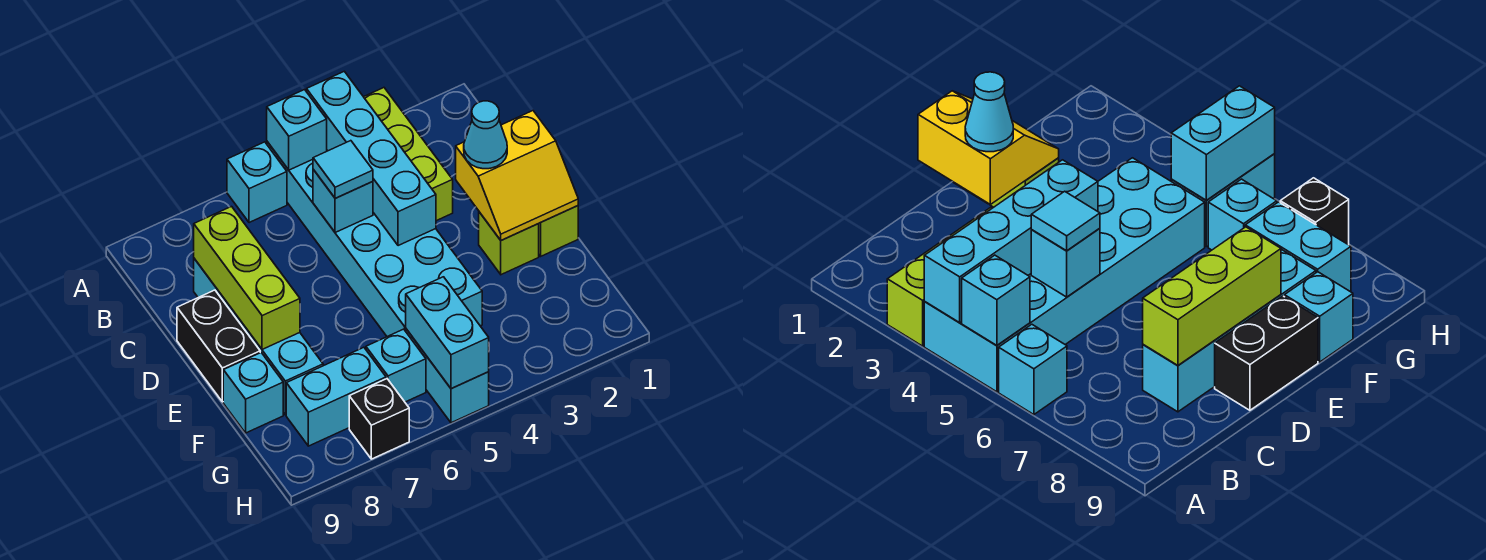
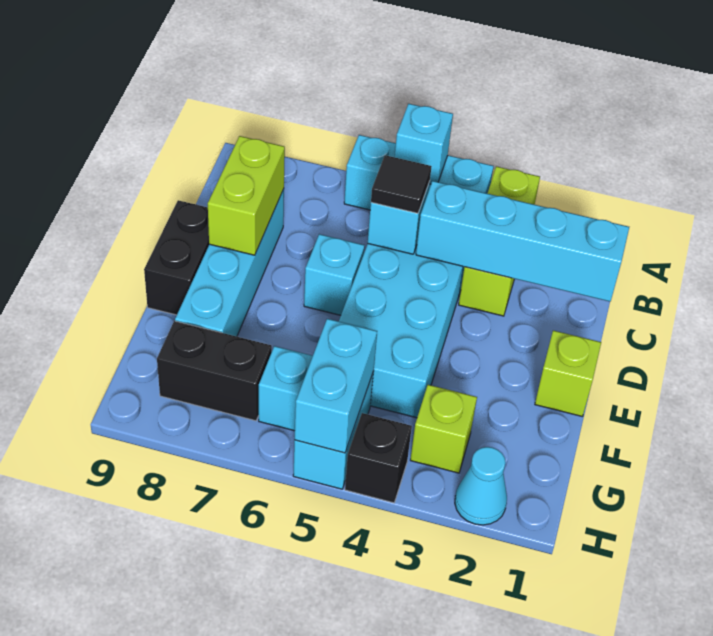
cyan 1x4 brick [307,71,436,246] -> cyan 1x4 brick turned to [416,181,629,302]
cyan 1x1 tile [313,141,373,198] -> black 1x1 tile [371,155,432,213]
lime 1x3 brick [194,207,300,349] -> lime 1x2 brick [208,136,285,255]
yellow 2x2 slope [456,111,578,240] -> none
cyan 1x1 cone [464,101,507,169] -> cyan 1x1 cone moved to [455,447,507,525]
lime 1x1 brick [479,212,539,275] -> lime 1x1 brick moved to [410,385,477,473]
cyan 1x1 brick [223,353,283,433] -> cyan 1x1 brick moved to [304,234,365,315]
cyan 1x2 brick [286,347,386,446] -> black 1x2 brick [157,321,272,421]
black 1x1 brick [349,379,409,459] -> black 1x1 brick moved to [345,413,412,503]

